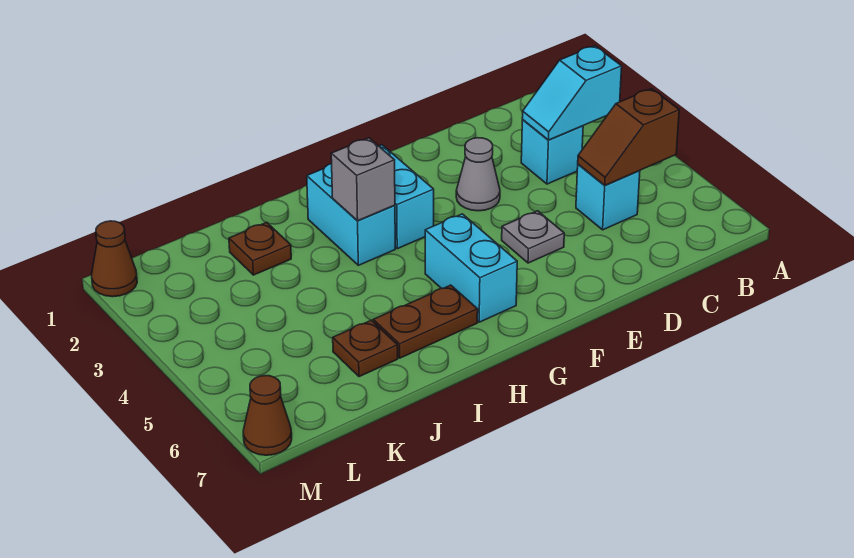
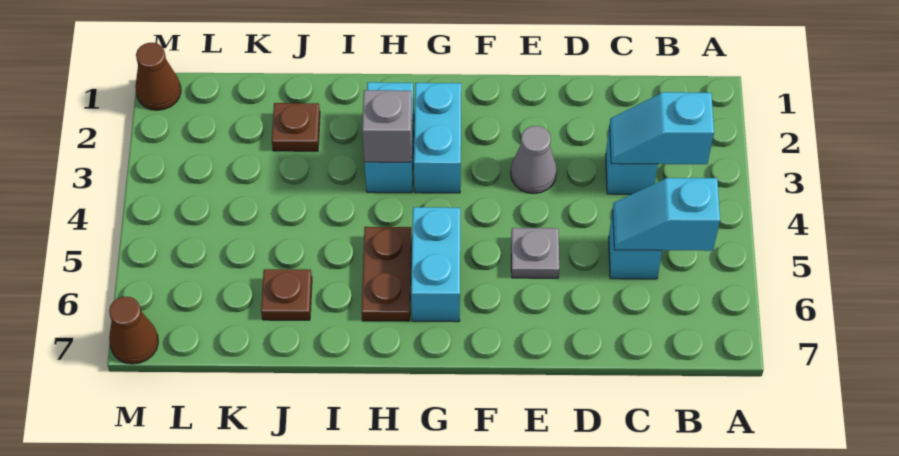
brown 1x2 slope [578,89,679,186] -> cyan 1x2 slope [613,178,720,251]
brown 1x2 plate [373,285,478,358] -> brown 1x2 plate turned to [362,227,411,321]

